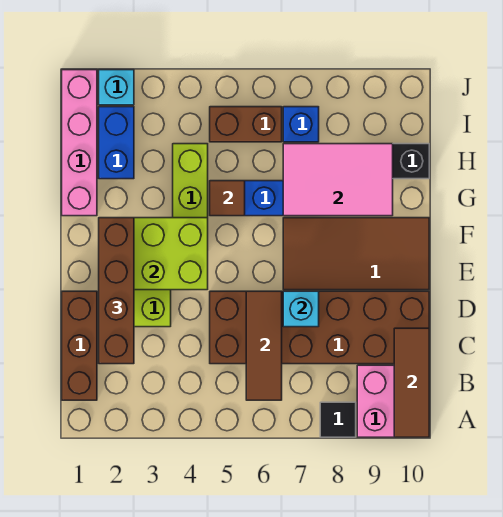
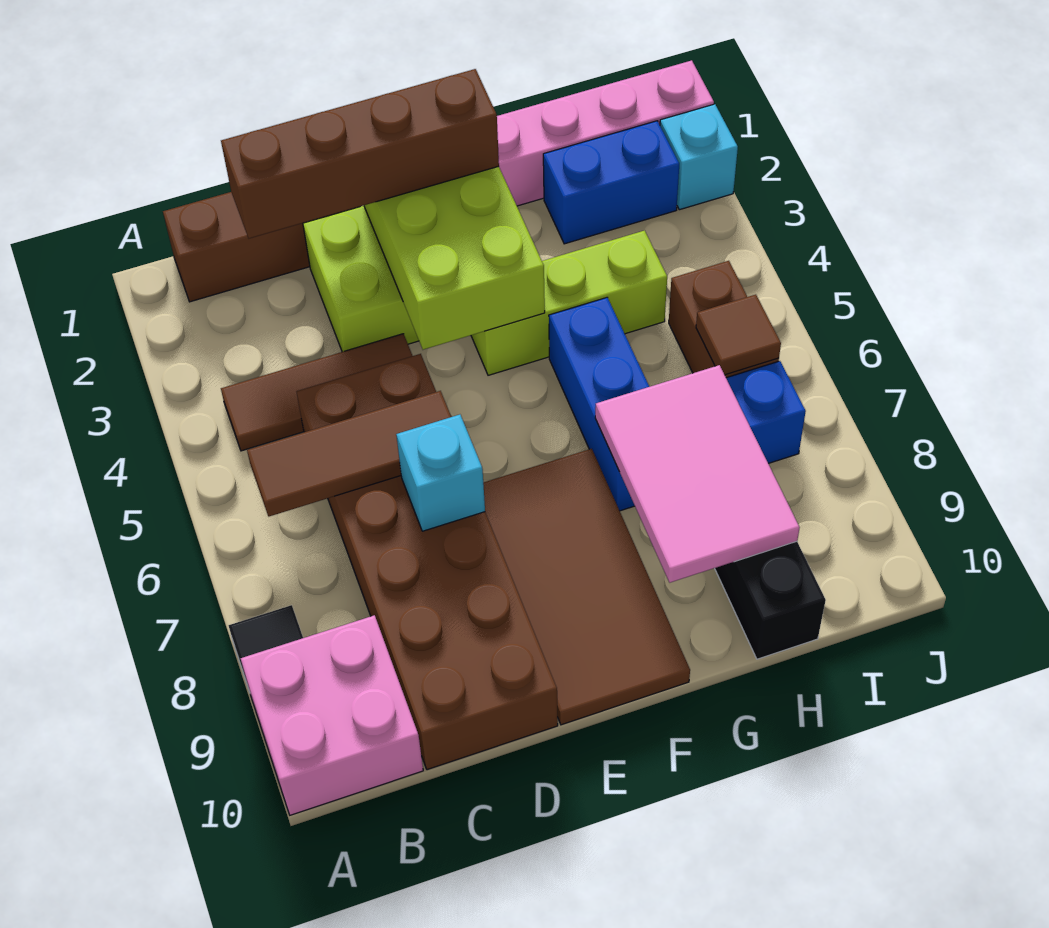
brown 1x3 tile [394,328,429,437] -> brown 1x3 tile moved to [221,334,412,451]
brown 1x1 tile [210,181,245,216] -> brown 1x1 tile moved to [696,295,781,375]

